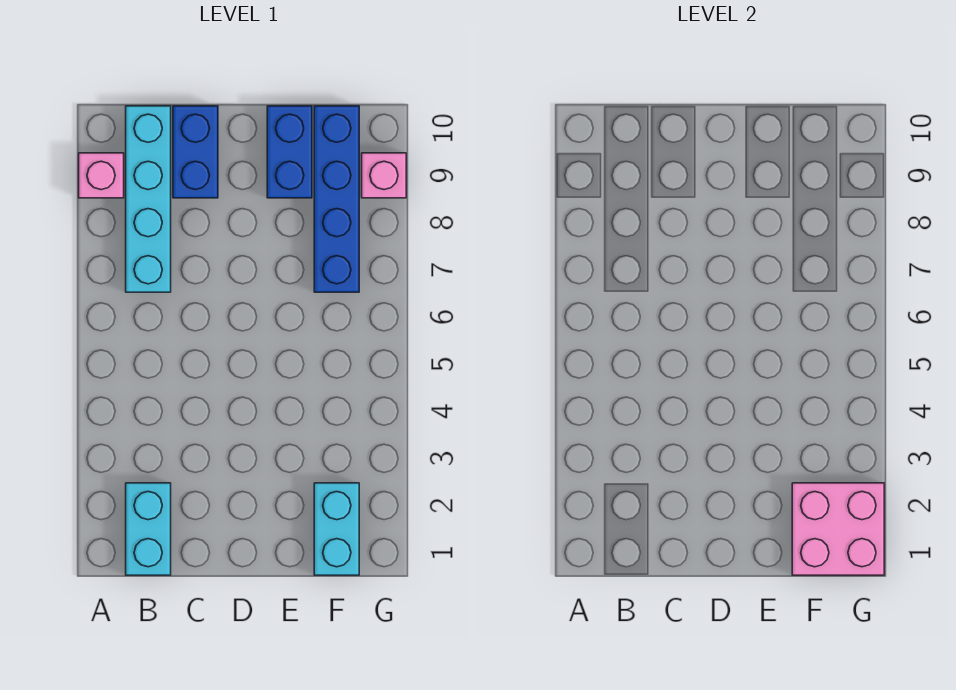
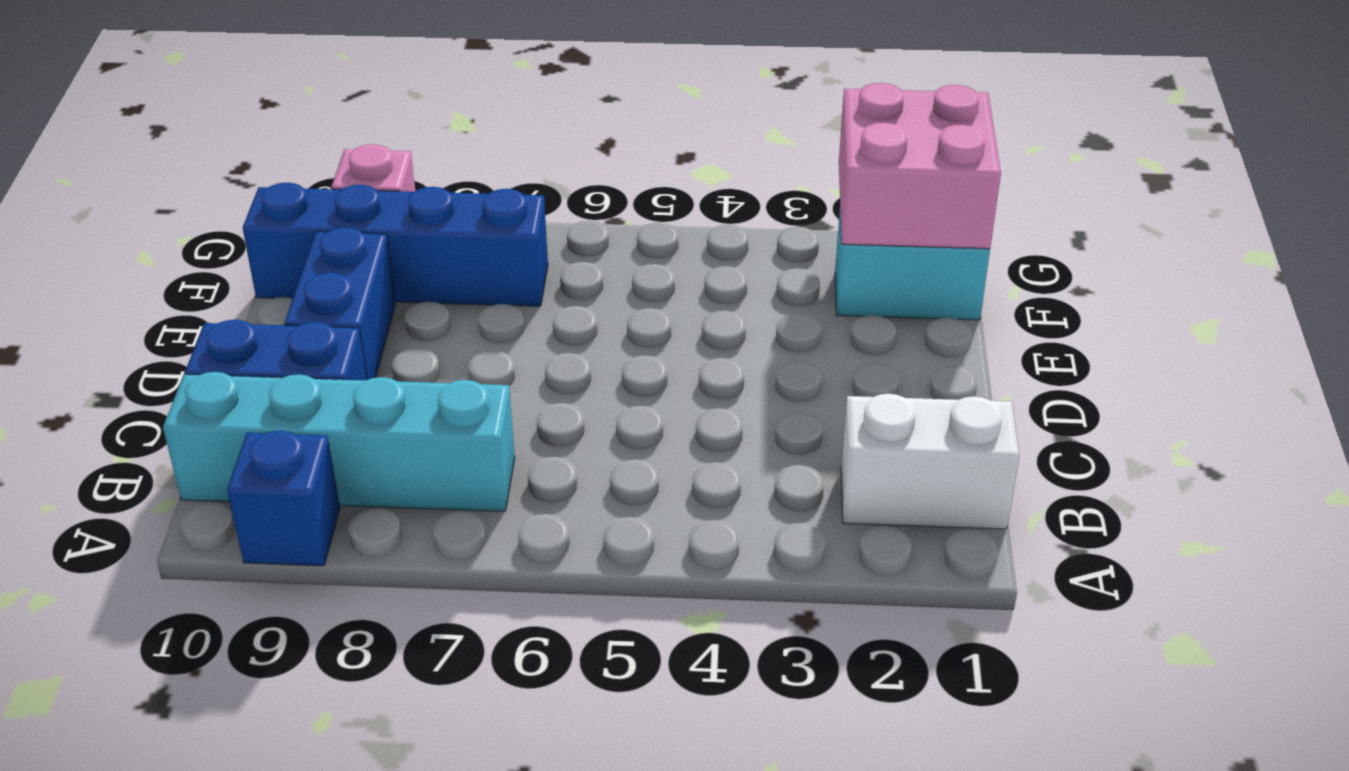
pink 1x1 brick [79,153,124,198] -> blue 1x1 brick [227,431,340,566]
cyan 1x2 brick [126,483,171,575] -> white 1x2 brick [841,394,1019,529]
blue 1x2 brick [267,106,312,198] -> blue 1x2 brick turned to [284,228,396,380]

